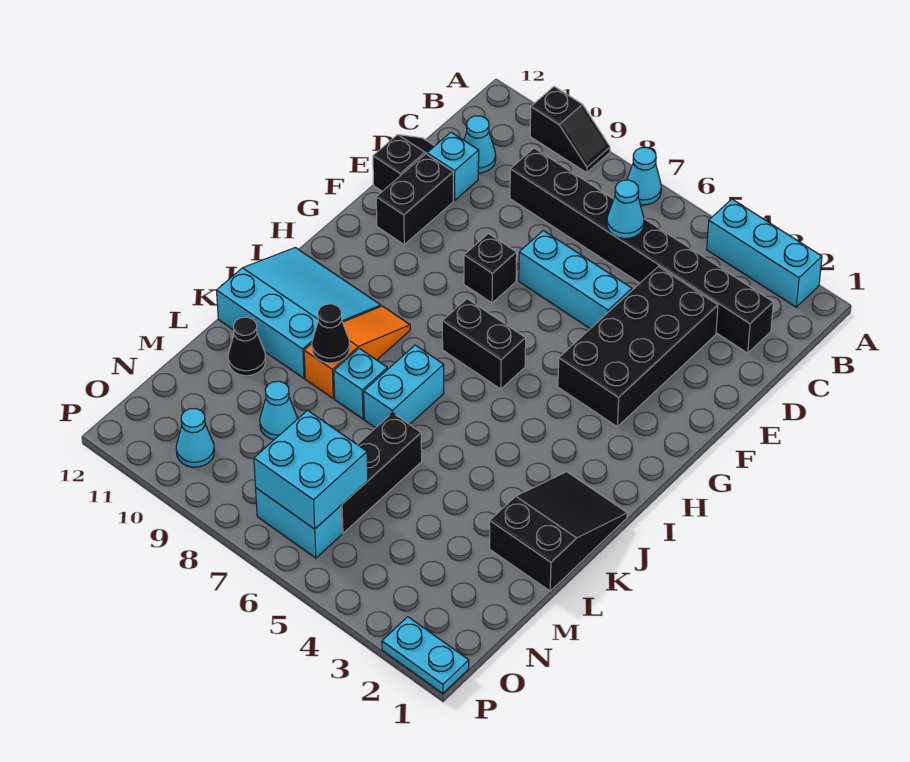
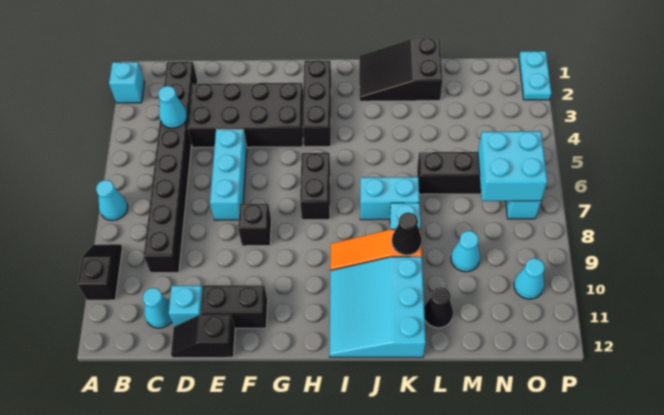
cyan 1x3 brick [707,199,822,307] -> cyan 1x1 brick [109,62,145,103]
cyan 1x1 cone [607,180,644,239] -> cyan 1x1 cone moved to [158,86,187,128]
none -> black 1x3 brick [302,61,331,147]

